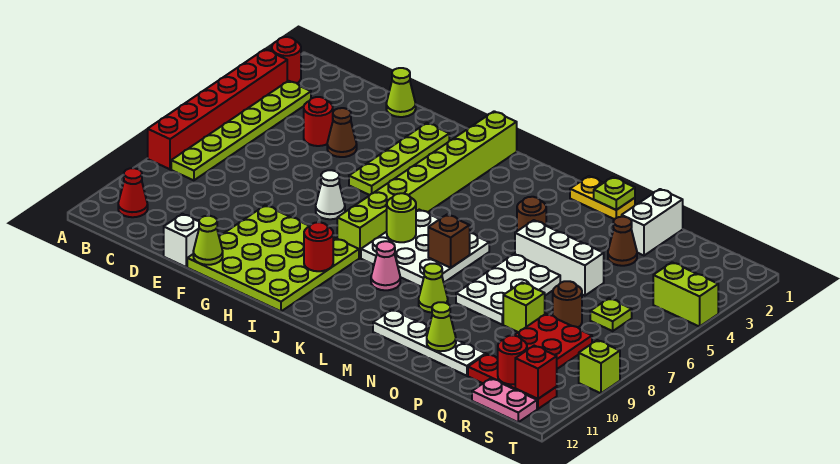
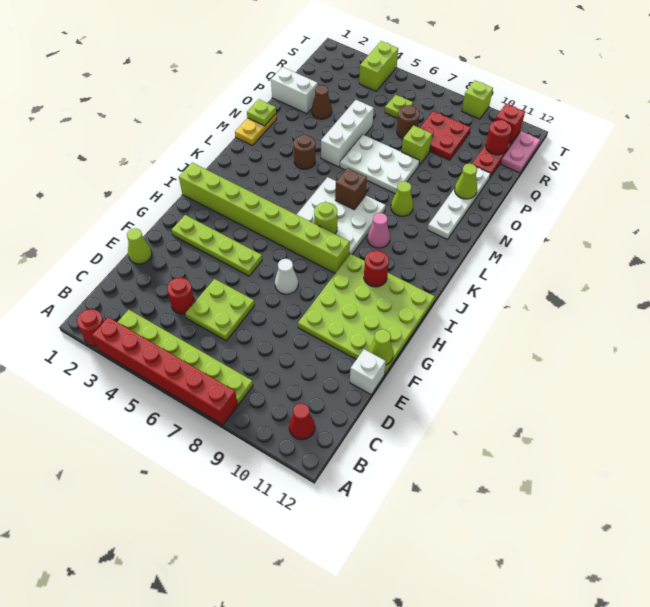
none -> lime 2x2 plate [185,279,255,341]
brown 1x1 cone [327,108,357,157] -> none

